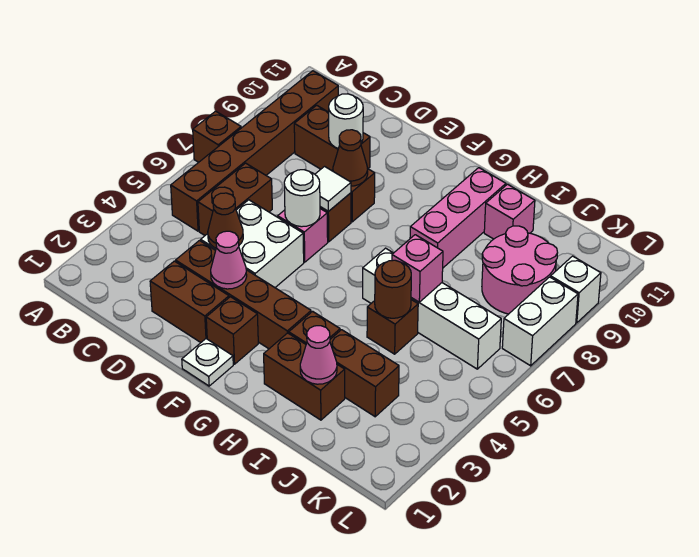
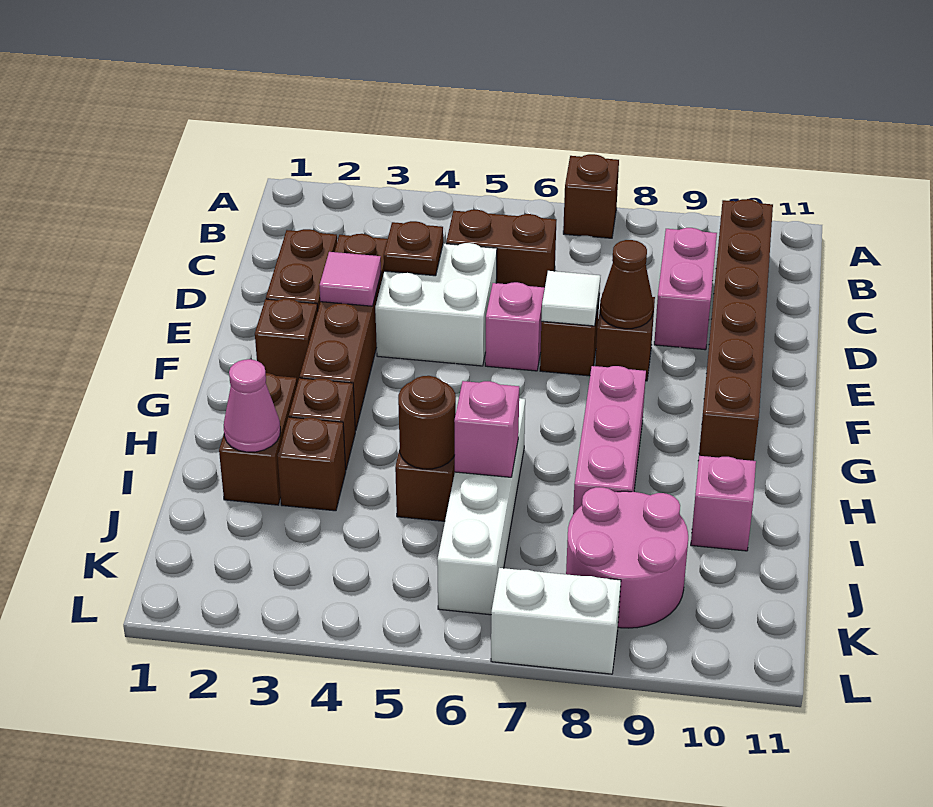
brown 1x6 brick [171,71,338,231] -> brown 1x6 brick turned to [699,199,773,461]
brown 1x2 brick [294,105,370,171] -> pink 1x2 brick [654,228,717,350]
brown 1x1 cone [208,193,243,248] -> brown 1x1 plate [384,221,443,276]
white 1x1 round brick [329,94,363,149] -> none
pink 1x1 cone [211,231,247,289] -> pink 1x1 tile [319,252,381,306]
white 1x1 round brick [284,170,320,227] -> none
white 1x1 plate [182,339,233,386] -> none
pink 1x3 brick [410,168,506,268] -> pink 1x3 brick turned to [573,366,646,514]
brown 1x2 brick [330,330,399,417] -> brown 1x1 brick [278,417,346,511]
white 1x1 brick [551,256,601,323] -> none

